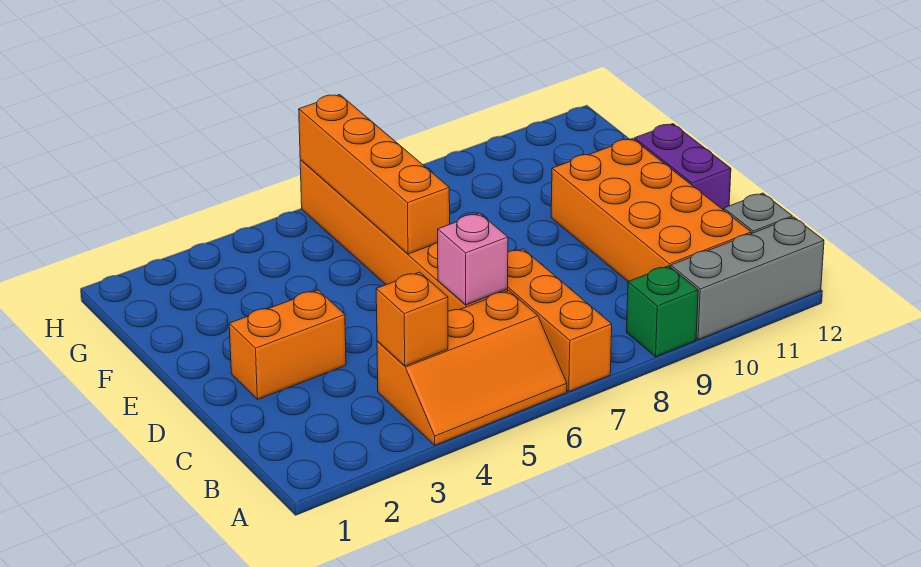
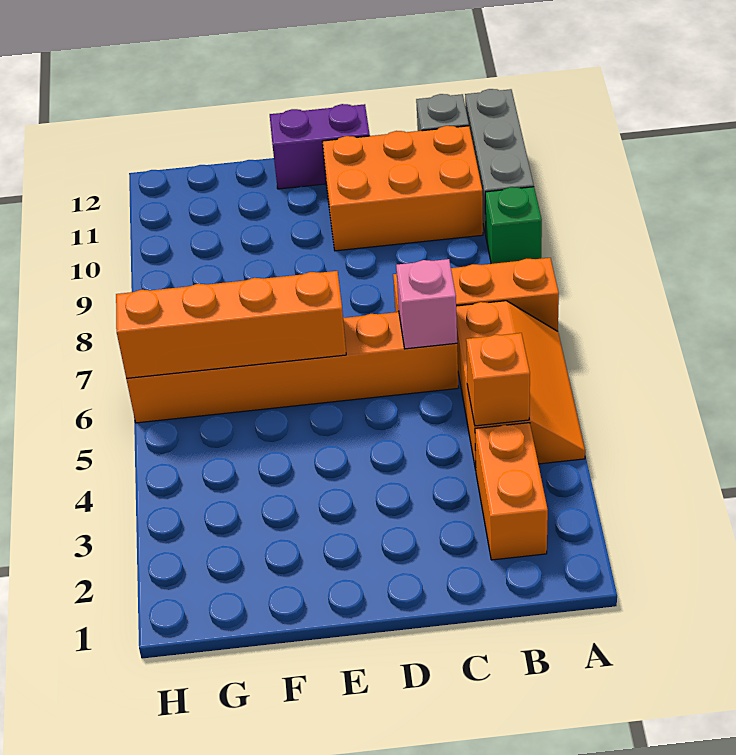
orange 2x4 brick [551,139,751,281] -> orange 2x3 brick [322,126,483,251]
orange 1x2 brick [229,290,346,400] -> orange 1x2 brick moved to [475,423,548,560]

